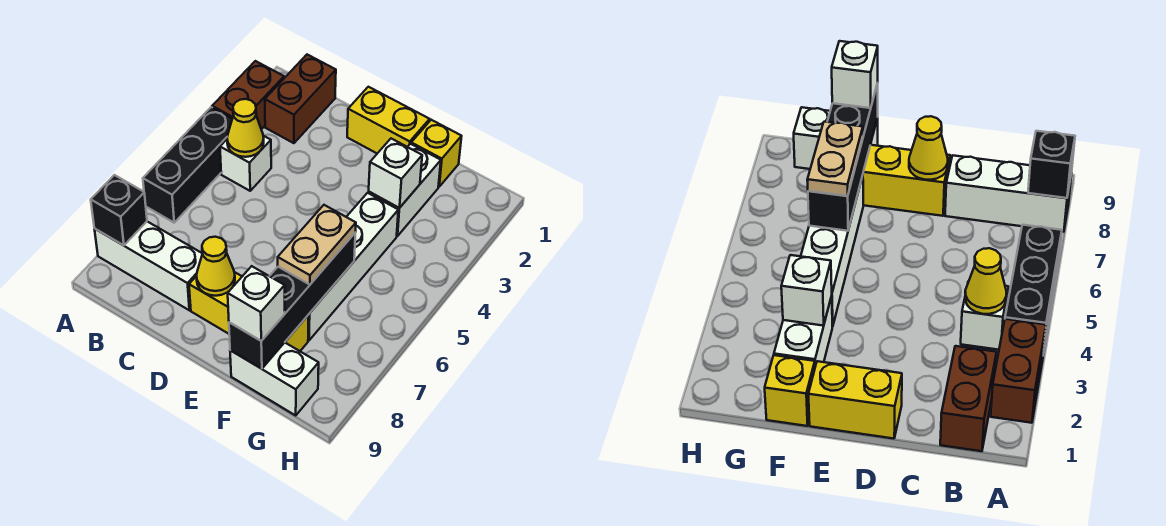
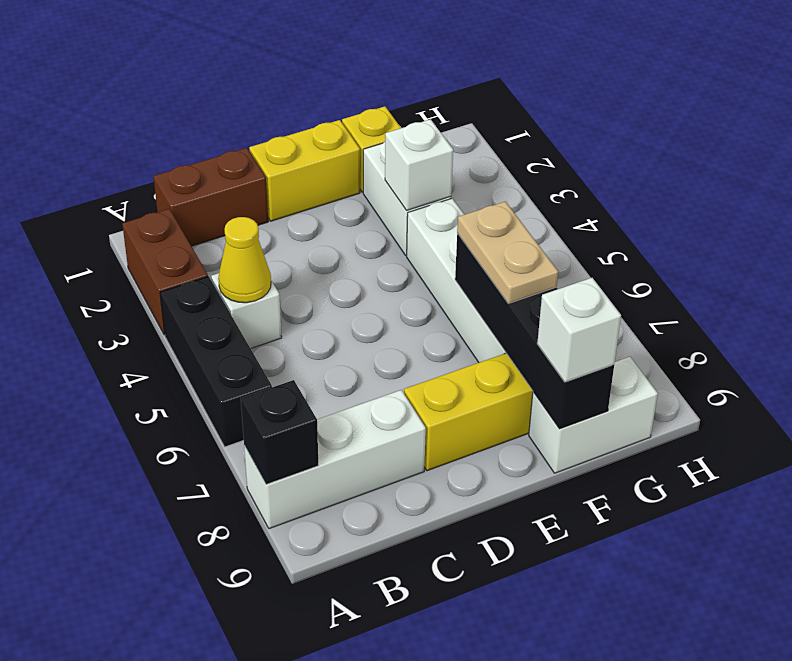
brown 1x2 brick [265,55,336,143] -> brown 1x2 brick turned to [154,148,268,246]
yellow 1x1 cone [196,237,235,296] -> none

